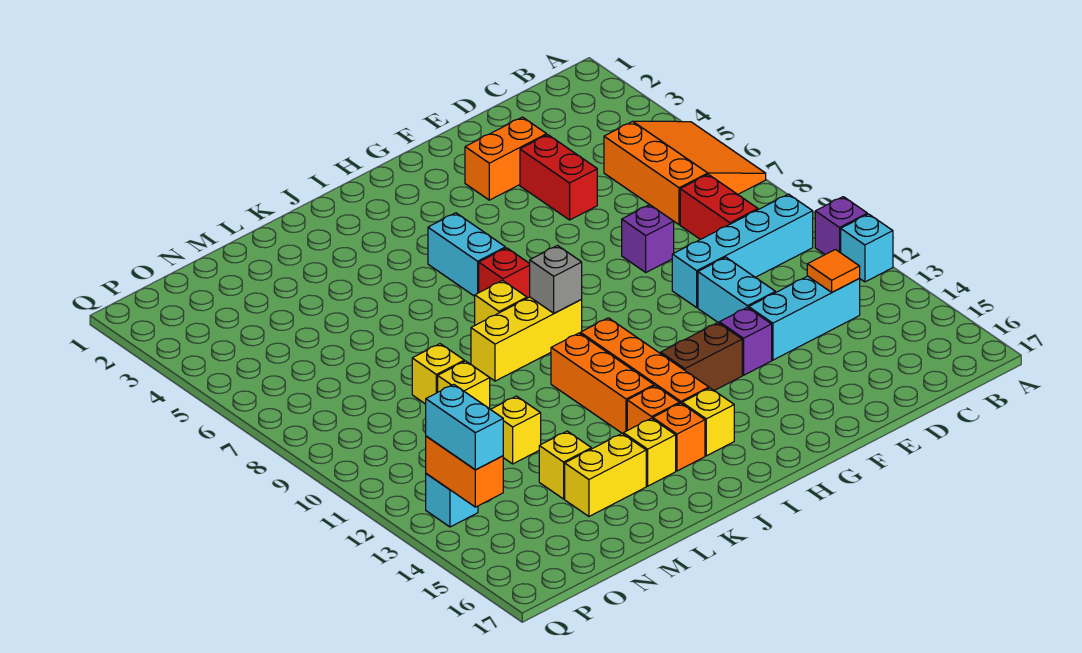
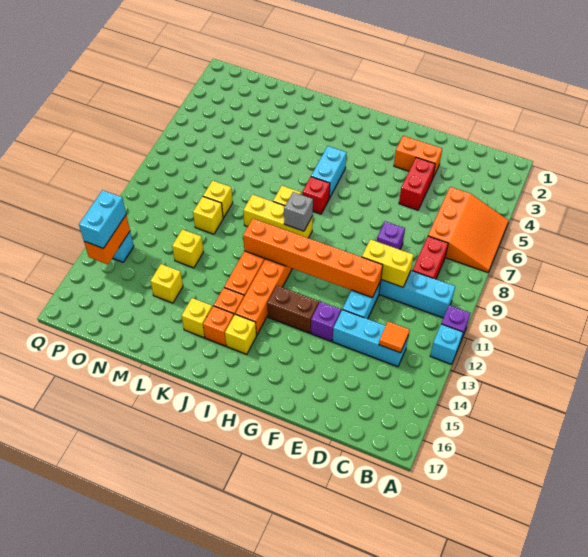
none -> orange 1x6 brick [243,219,383,298]
yellow 1x2 brick [565,434,646,516] -> yellow 1x2 brick moved to [362,239,414,287]

